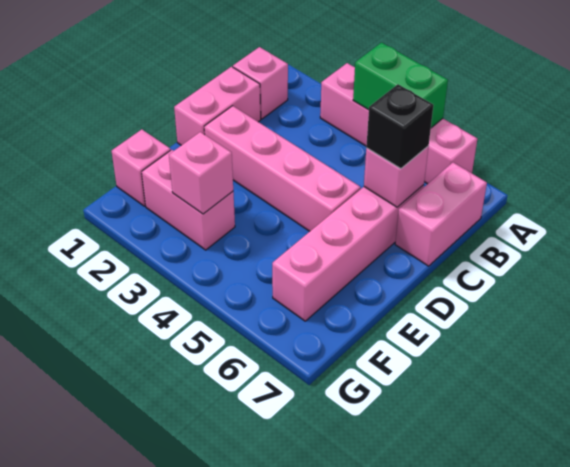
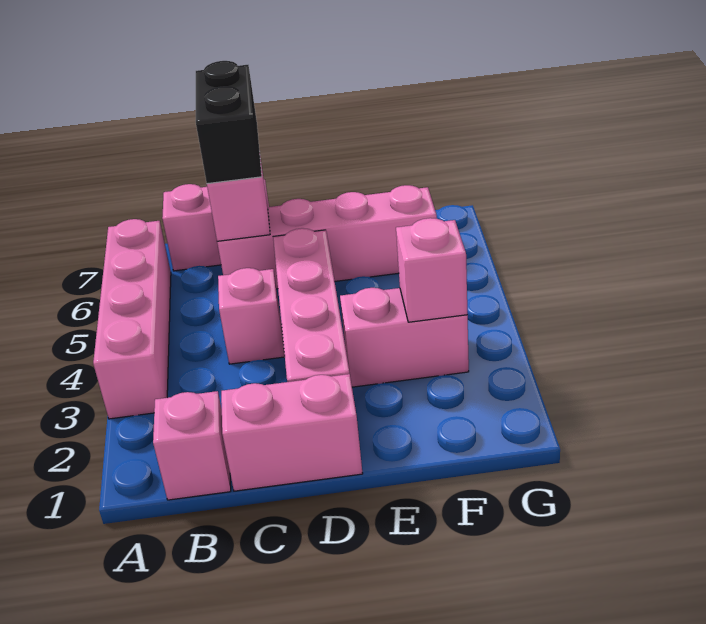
green 1x2 brick [353,43,448,128] -> none
black 1x1 brick [366,84,433,169] -> black 1x2 brick [196,61,262,184]
pink 1x1 brick [112,129,171,206] -> pink 1x1 brick moved to [218,268,285,364]
pink 1x2 brick [142,150,235,250] -> pink 1x2 brick turned to [340,288,469,387]

